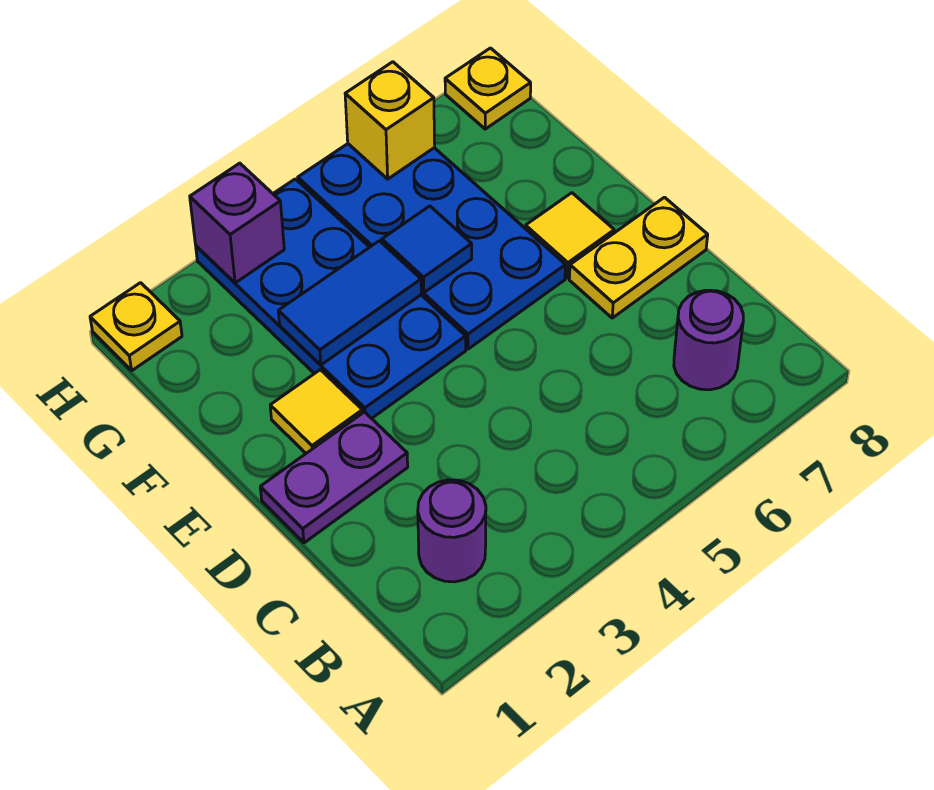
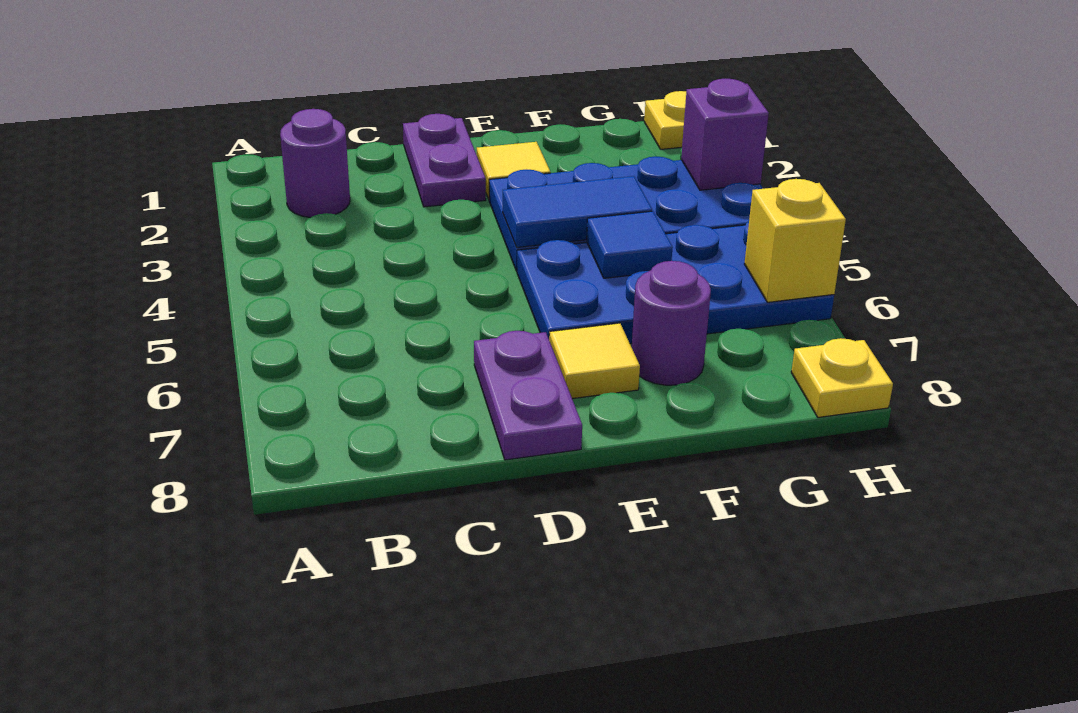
purple 1x1 round brick [674,290,743,390] -> purple 1x1 round brick moved to [632,261,711,385]
yellow 1x2 plate [569,197,708,318] -> purple 1x2 plate [474,331,582,460]
blue 1x2 tile [278,241,421,365] -> blue 1x2 tile turned to [503,176,652,247]

